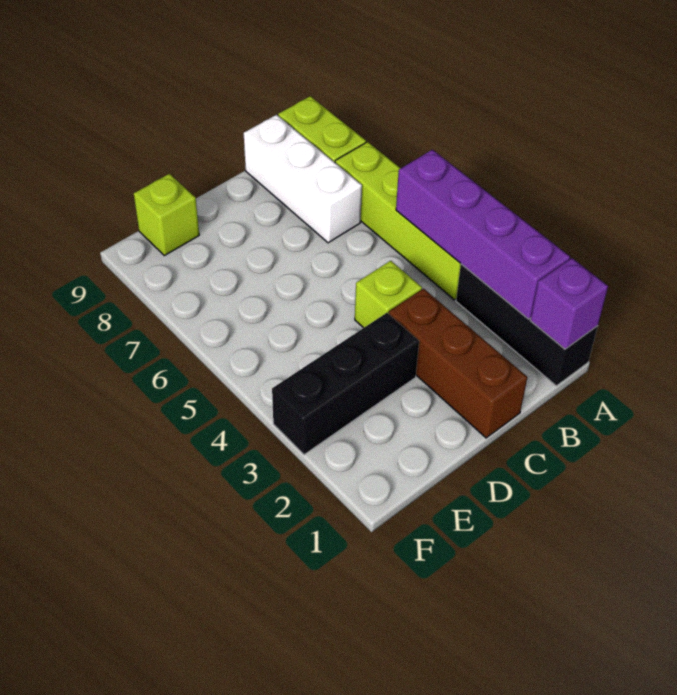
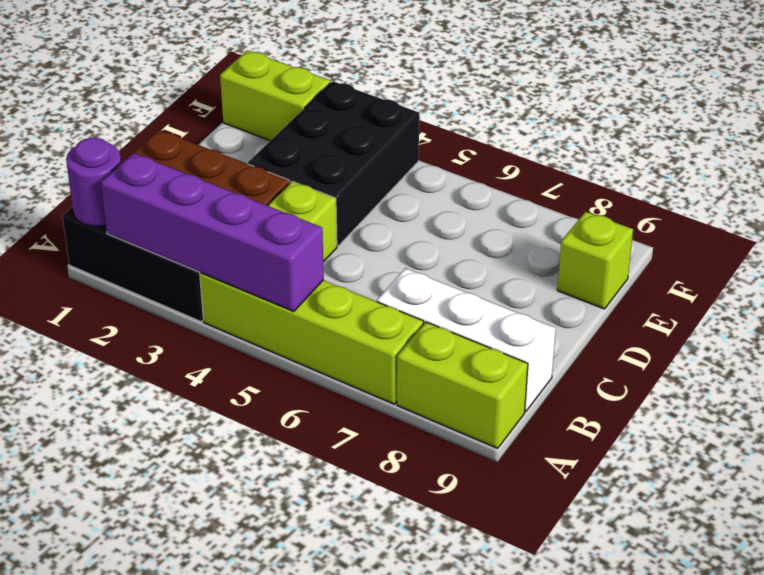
purple 1x1 brick [530,258,608,349] -> purple 1x1 round brick [66,138,121,226]
black 1x3 brick [272,313,419,455] -> black 2x3 brick [248,81,419,246]
none -> lime 1x2 brick [220,50,331,141]

